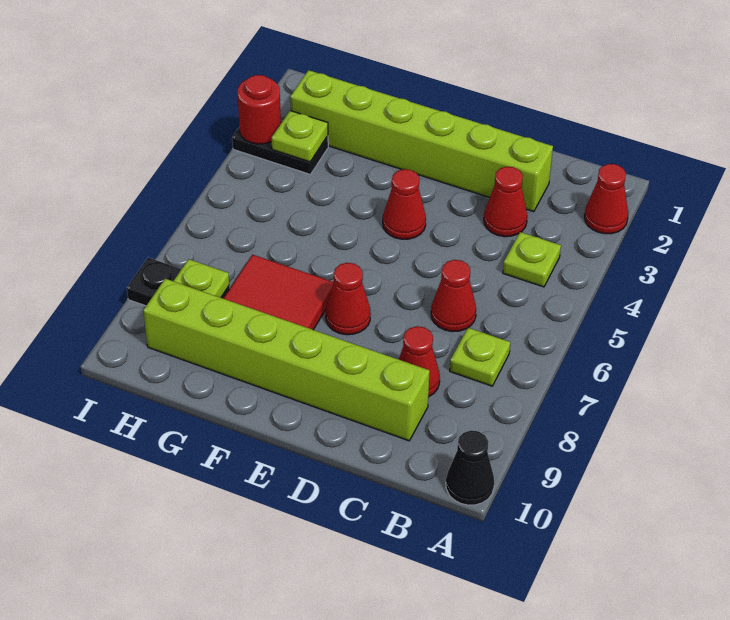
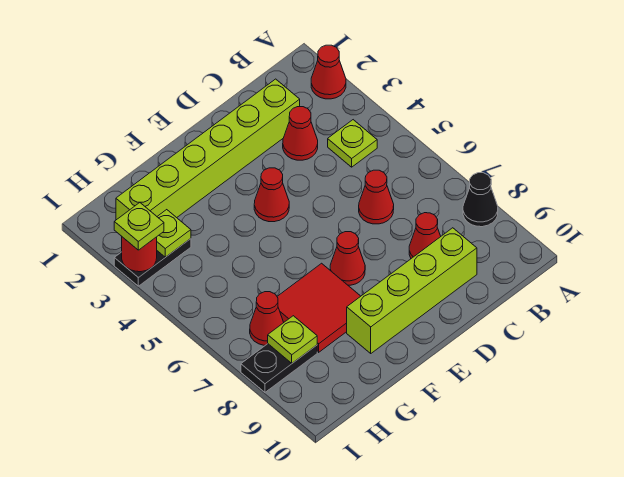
black 1x1 cone [446,430,494,505] -> black 1x1 cone moved to [463,173,498,227]
lime 1x1 plate [450,328,510,386] -> lime 1x1 plate moved to [114,203,164,250]
lime 1x6 brick [143,279,430,441] -> lime 1x4 brick [347,228,477,353]
none -> red 1x1 cone [250,292,284,345]

